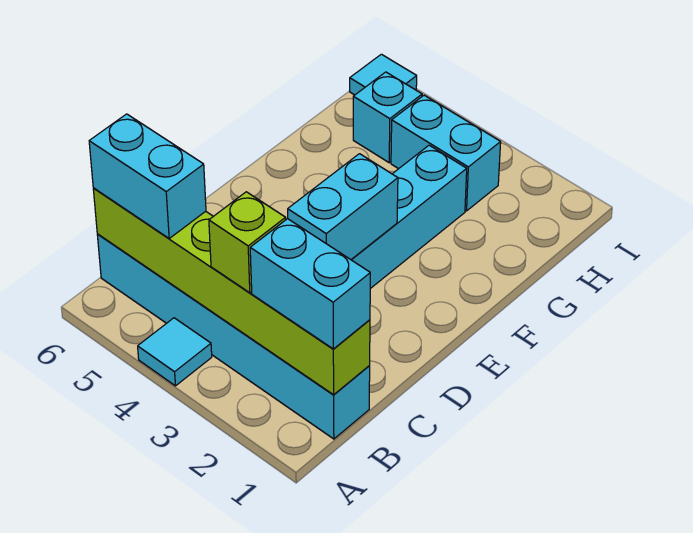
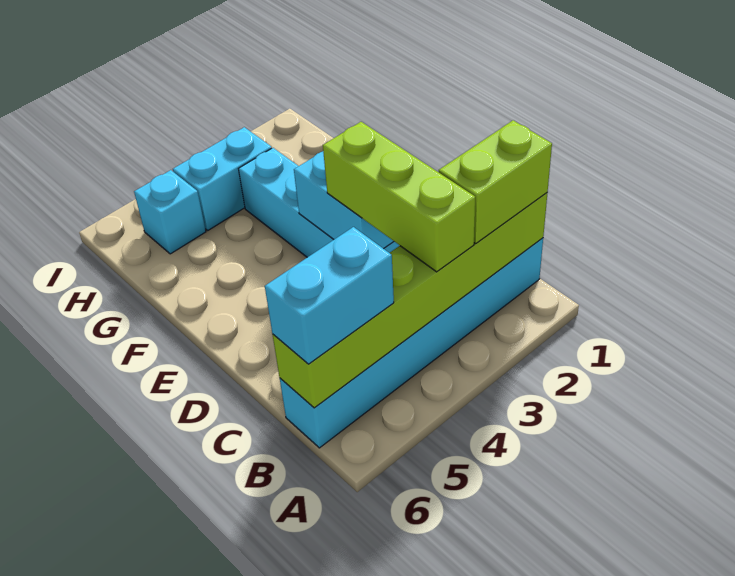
cyan 1x1 tile [138,318,212,386] -> none
cyan 1x2 brick [250,219,370,349] -> lime 1x2 brick [439,120,552,243]
lime 1x1 brick [209,192,286,293] -> lime 1x3 brick [323,122,475,272]
cyan 1x1 tile [350,54,417,95] -> none

